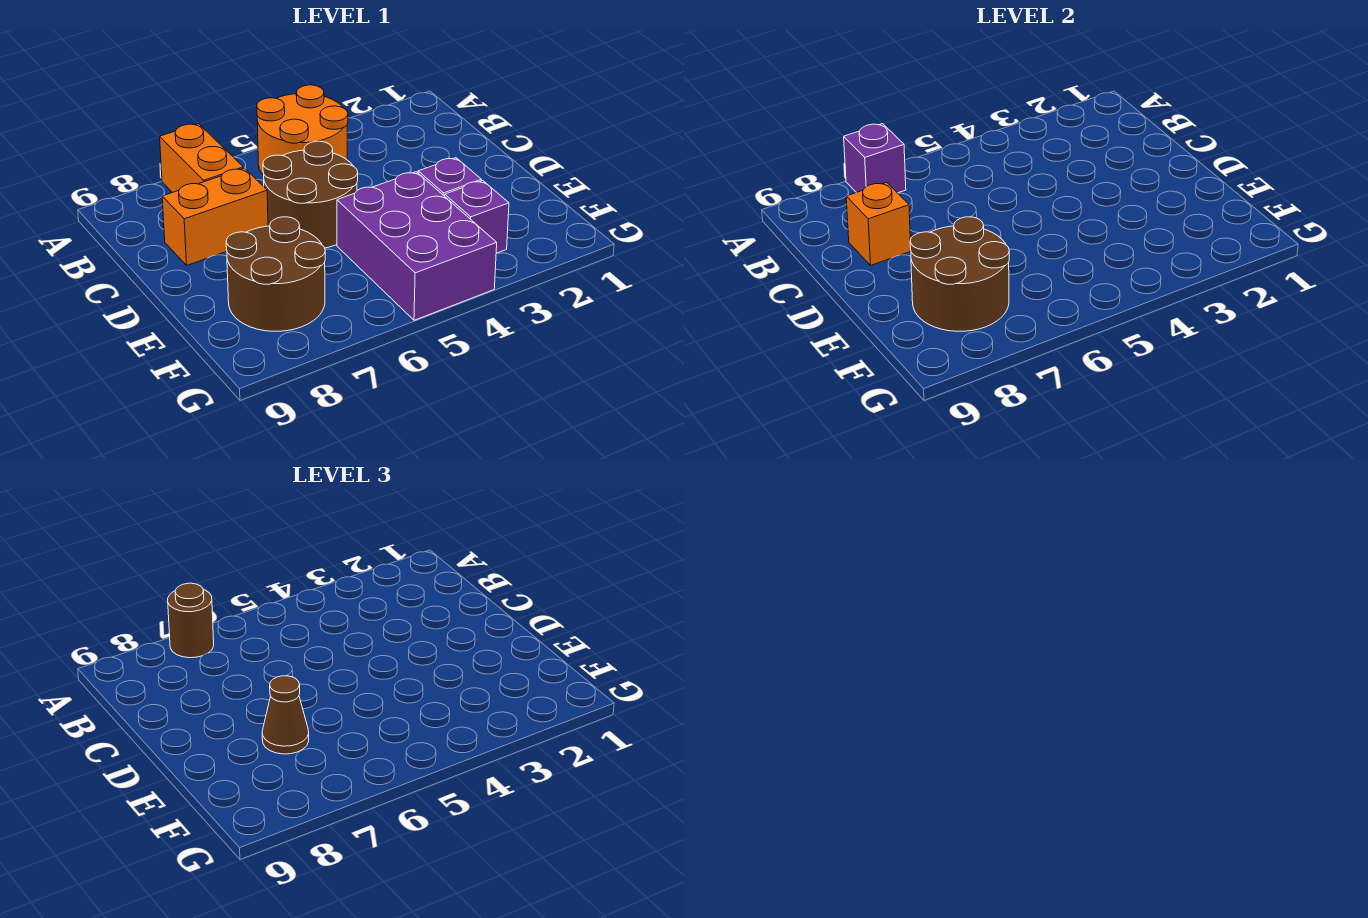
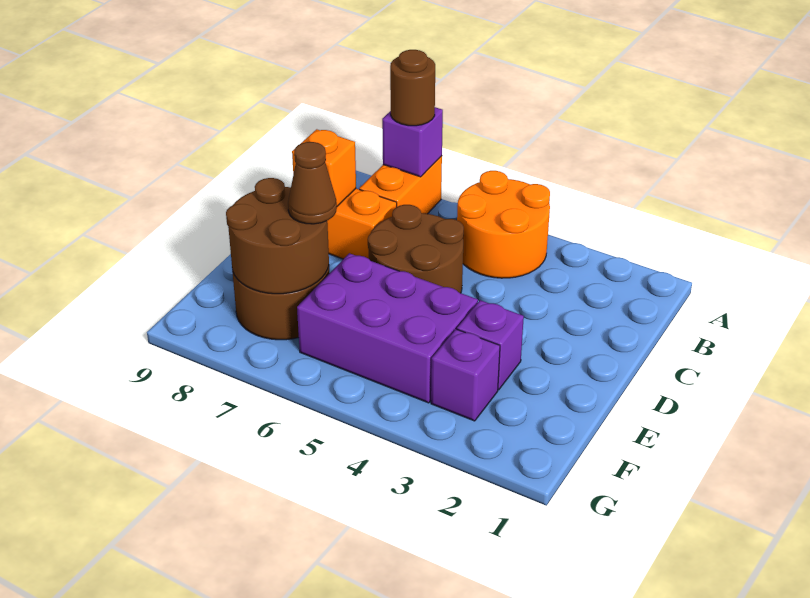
purple 2x3 brick [337,172,497,320] -> purple 2x3 brick turned to [297,253,478,403]

